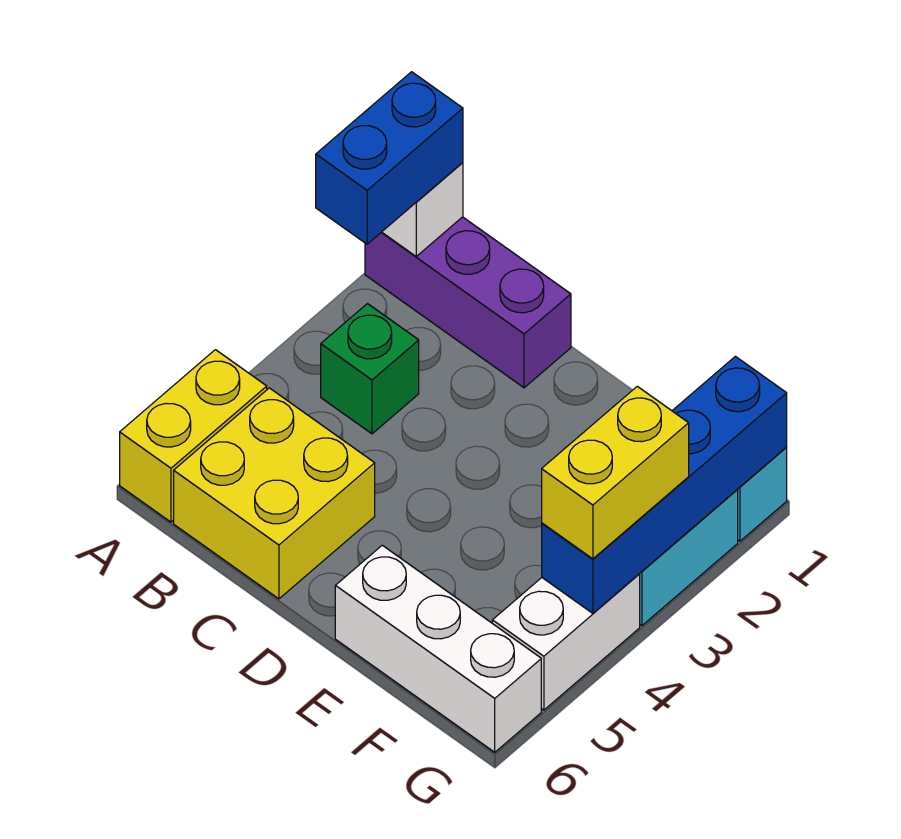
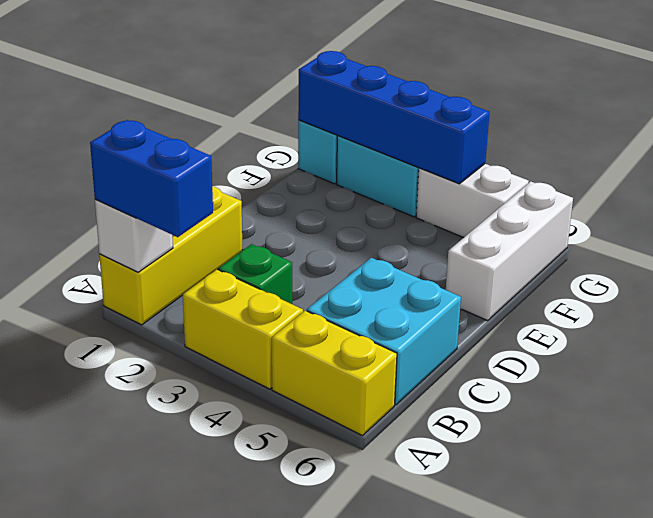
purple 1x3 brick [365,217,571,388] -> yellow 1x3 brick [99,186,242,325]
yellow 2x2 brick [174,388,375,599] -> cyan 2x2 brick [307,258,461,405]
yellow 1x2 brick [542,386,689,559] -> yellow 1x2 brick moved to [183,270,303,389]

